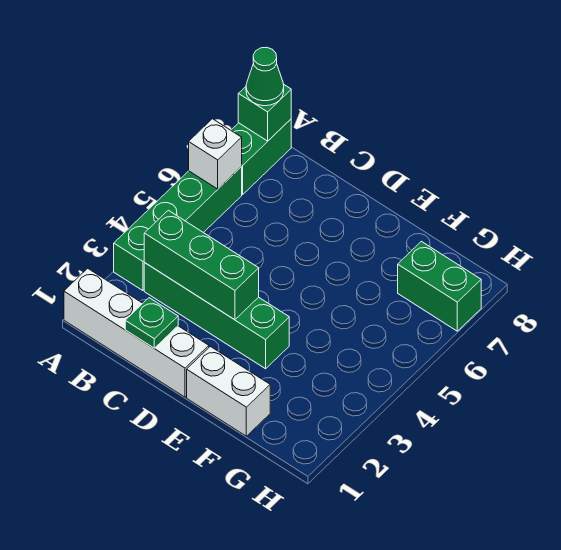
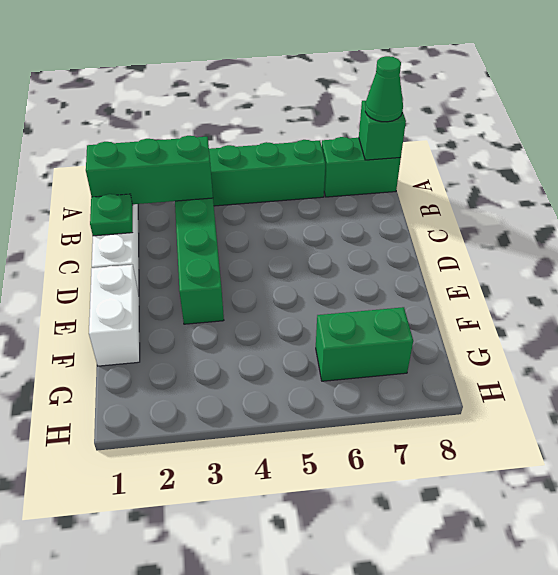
white 1x1 brick [189,119,242,189] -> none
green 1x3 brick [144,210,259,320] -> green 1x3 brick turned to [86,136,213,204]
green 1x2 brick [398,241,481,331] -> green 1x2 brick turned to [316,307,413,381]

